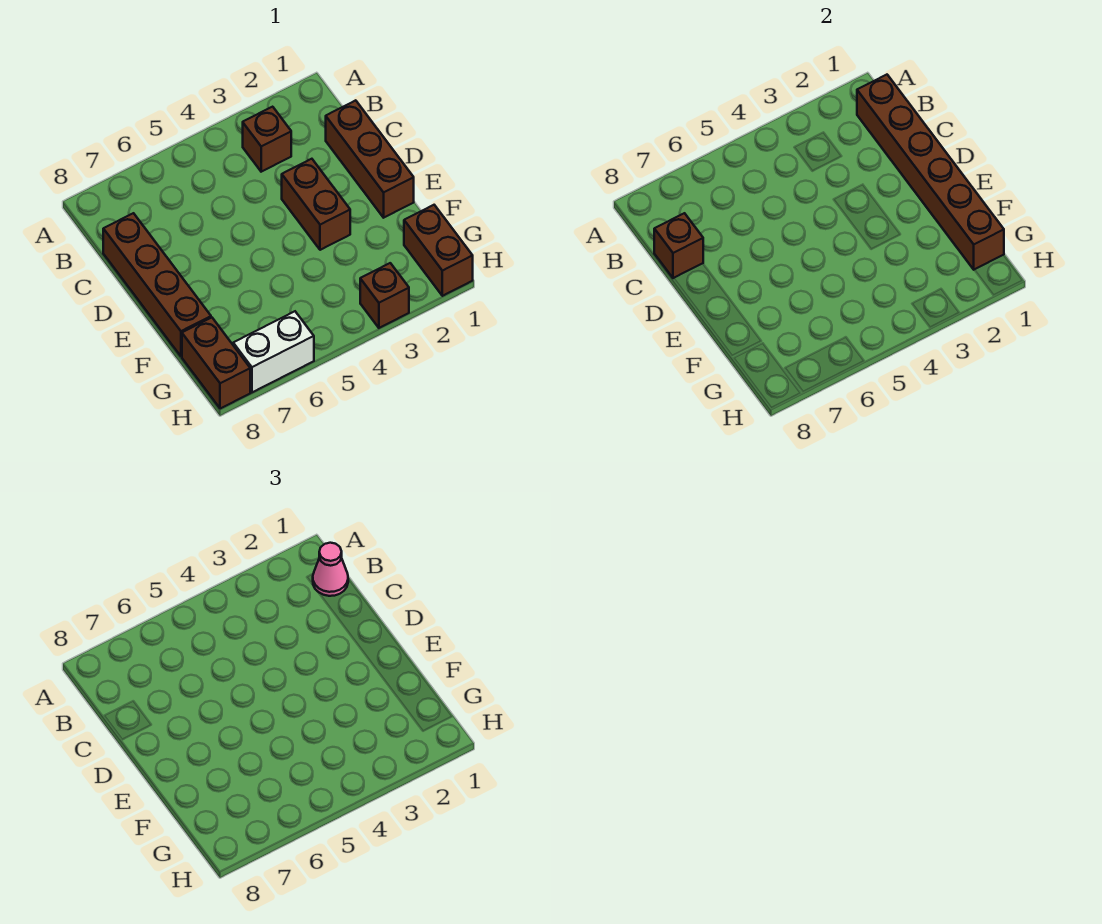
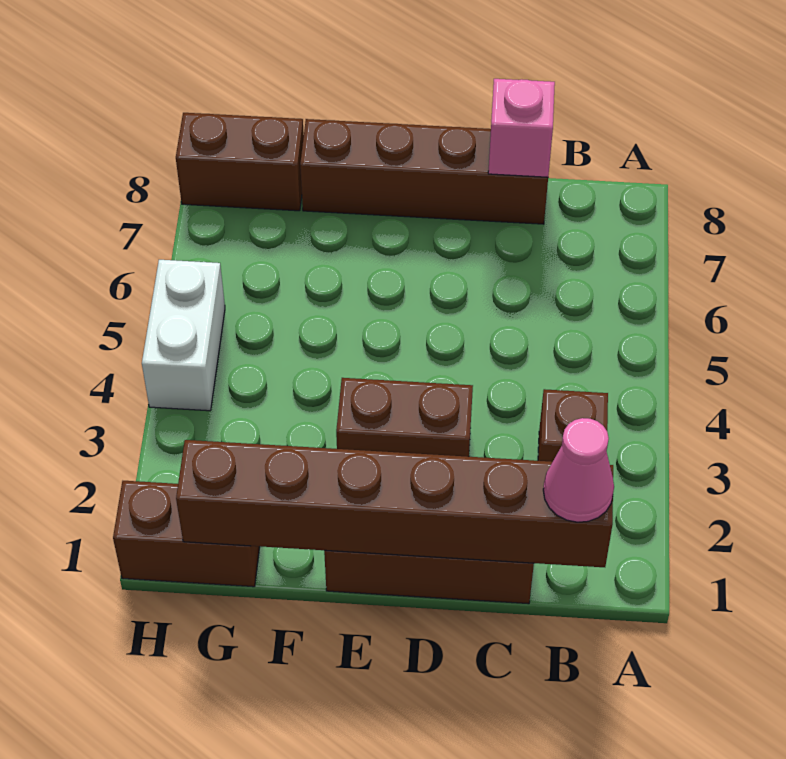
brown 1x1 brick [654,213,703,278] -> pink 1x1 brick [488,79,555,177]
brown 1x1 brick [360,263,409,328] -> none
white 1x2 brick [233,311,314,392] -> white 1x2 brick moved to [142,260,225,411]

